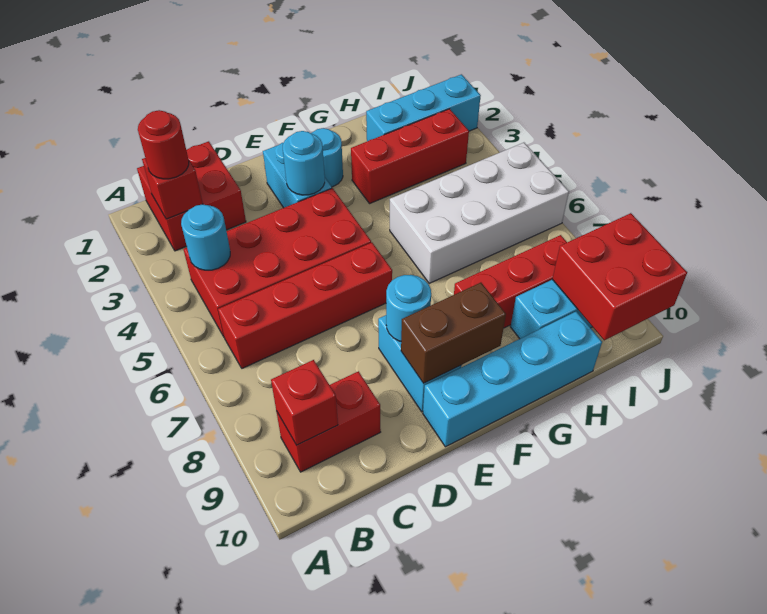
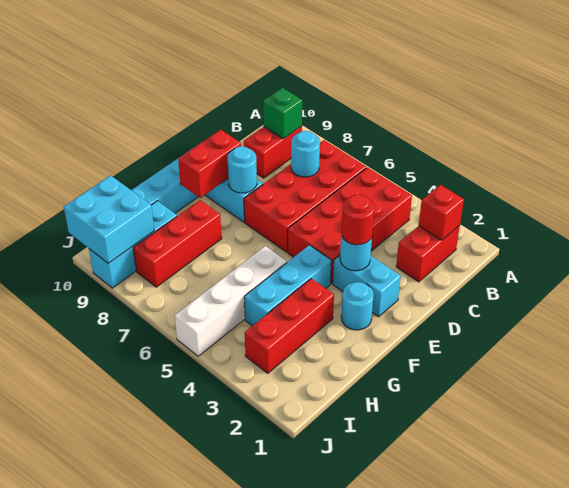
red 2x2 brick [137,141,246,251] -> red 1x2 brick [396,225,460,282]
red 1x1 round brick [138,110,189,179] -> red 1x1 round brick moved to [341,195,374,245]
cyan 1x1 round brick [181,204,230,270] -> cyan 1x1 round brick moved to [291,131,320,177]
red 1x4 brick [218,242,392,368] -> red 2x4 brick [244,140,366,252]
red 1x1 brick [271,360,338,445] -> green 1x1 brick [263,88,302,139]
brown 1x2 brick [401,283,506,383] -> red 1x2 brick [178,130,241,198]
white 2x4 brick [390,143,569,283] -> white 1x4 brick [175,246,287,356]
cyan 1x3 brick [366,74,481,142] -> cyan 1x3 brick moved to [244,245,332,326]
red 2x2 brick [552,213,687,340] -> cyan 2x2 brick [64,175,154,263]

